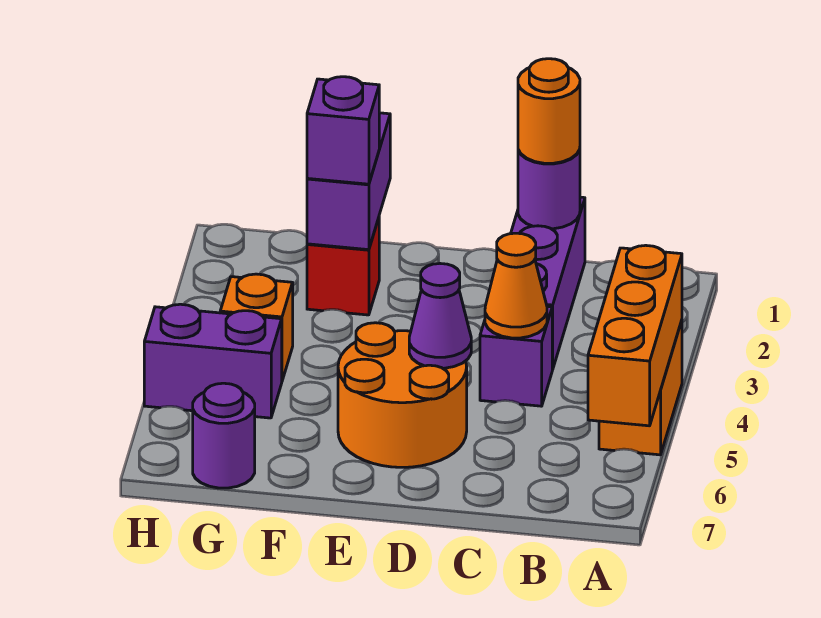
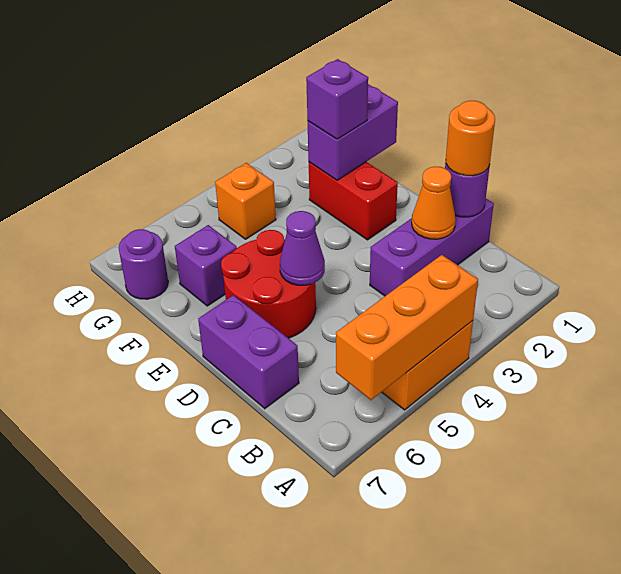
purple 1x1 brick [480,306,552,406] -> purple 1x1 brick moved to [175,225,237,306]
orange 1x1 cone [485,233,547,338] -> orange 1x1 cone moved to [412,167,456,239]
orange 2x2 round brick [338,323,467,467] -> red 2x2 round brick [221,230,316,338]
red 1x1 brick [307,218,379,315] -> red 1x2 brick [309,162,398,240]
purple 1x2 brick [144,304,282,418] -> purple 1x2 brick moved to [198,295,299,409]

